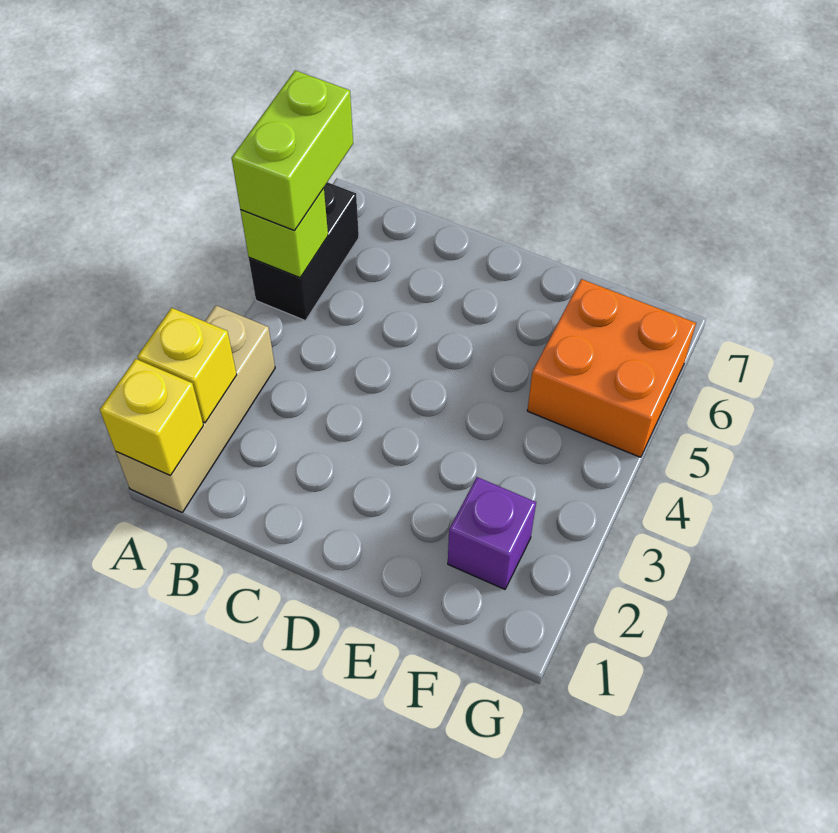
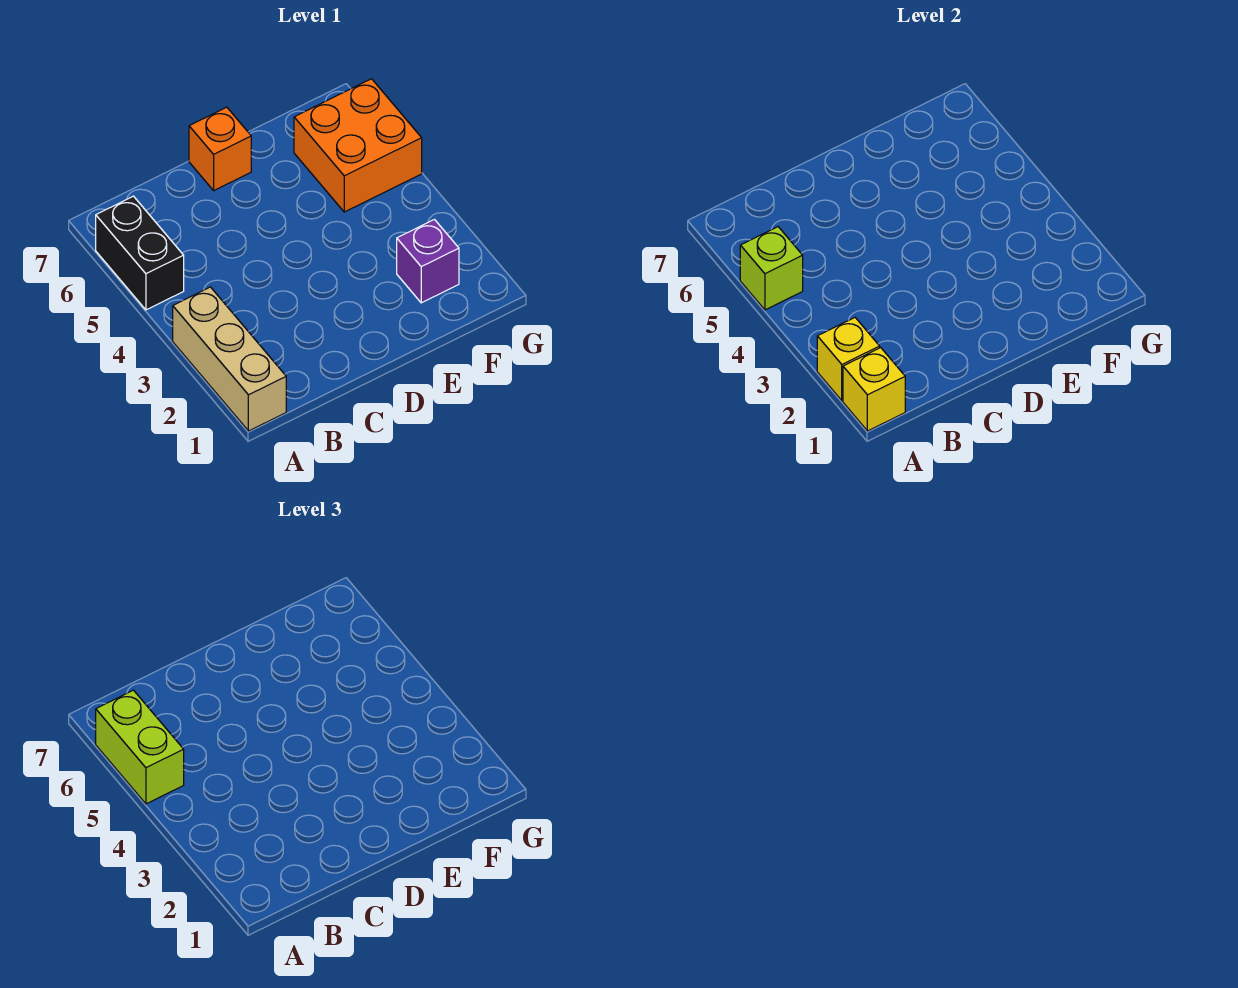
none -> orange 1x1 brick [189,107,251,190]

